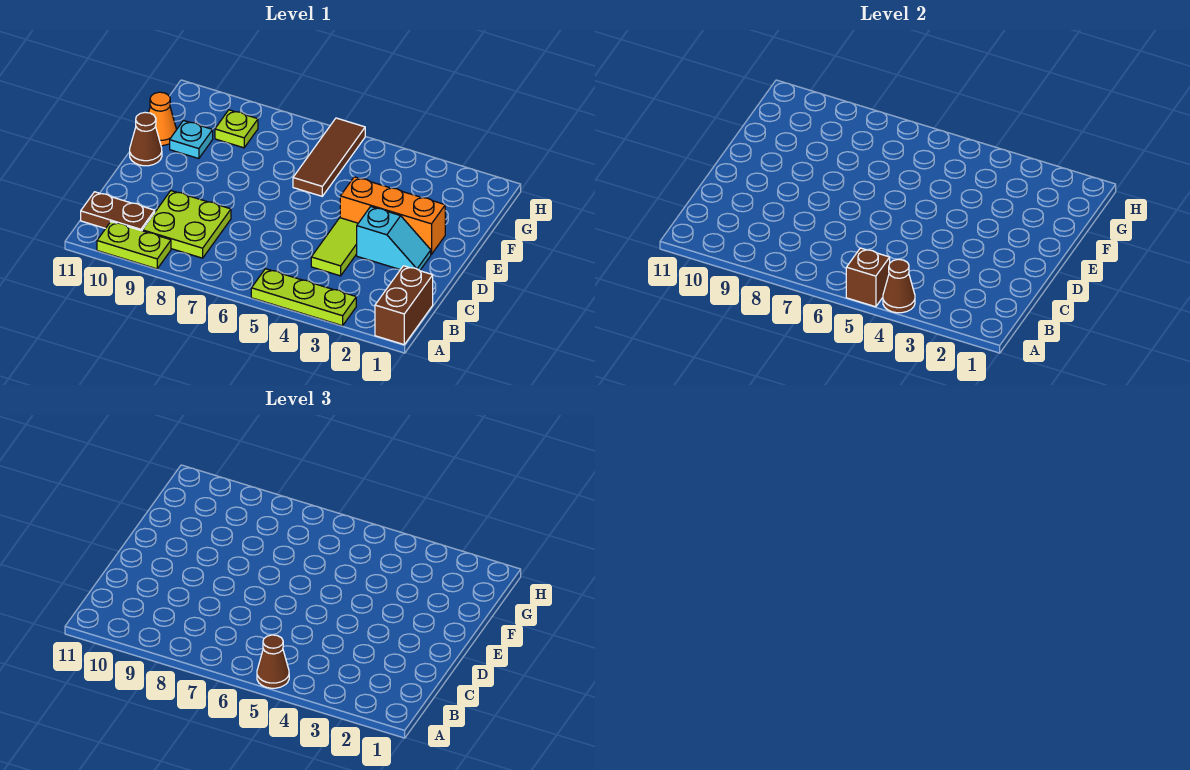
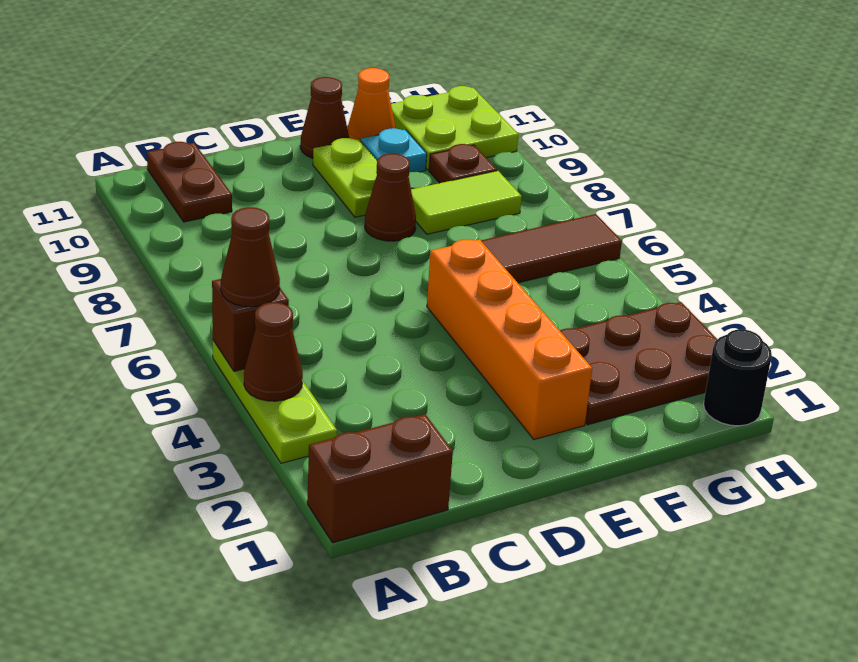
lime 1x2 plate [97,222,171,269] -> lime 1x2 plate moved to [313,138,377,217]
lime 2x2 plate [142,191,231,258] -> lime 2x2 plate moved to [391,86,519,170]
lime 1x2 tile [311,218,358,276] -> lime 1x2 tile moved to [411,171,522,234]
cyan 1x2 slope [357,207,431,270] -> none
orange 1x3 brick [340,177,445,254] -> orange 1x4 brick [427,239,592,439]
none -> brown 1x1 cone [365,154,416,241]
none -> brown 2x3 plate [560,302,717,425]
lime 1x1 plate [215,110,258,148] -> brown 1x1 plate [429,144,497,183]
none -> black 1x1 round brick [704,329,772,426]

